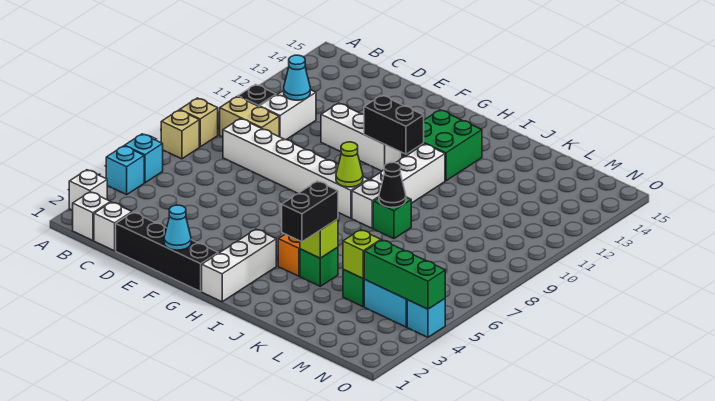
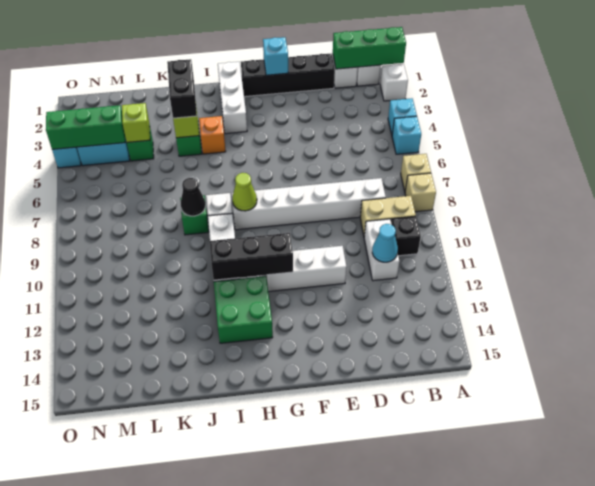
none -> green 1x3 brick [333,27,406,69]
cyan 1x1 cone [164,205,191,250] -> cyan 1x1 brick [263,37,288,75]
black 1x2 brick [364,95,424,154] -> black 1x3 brick [209,233,293,280]

